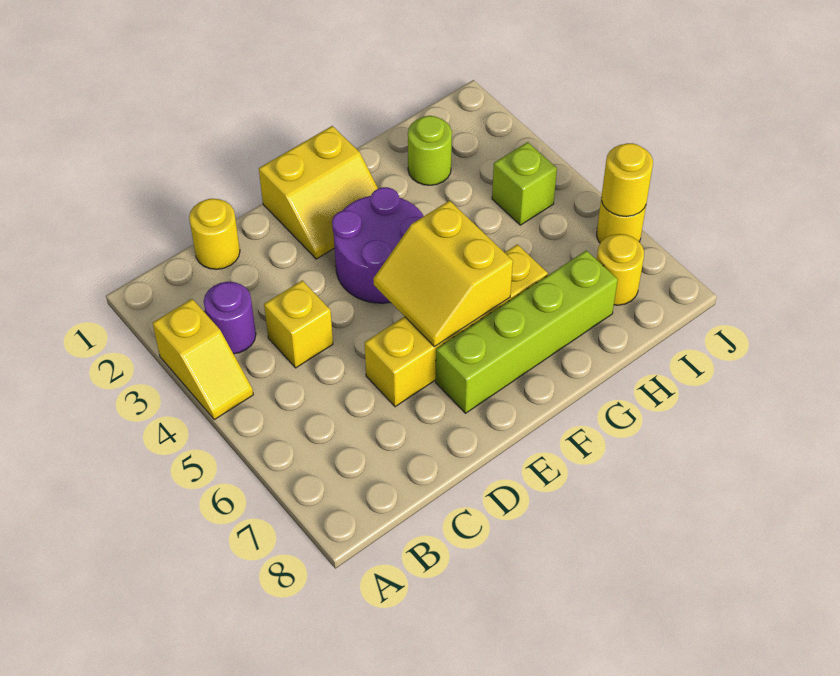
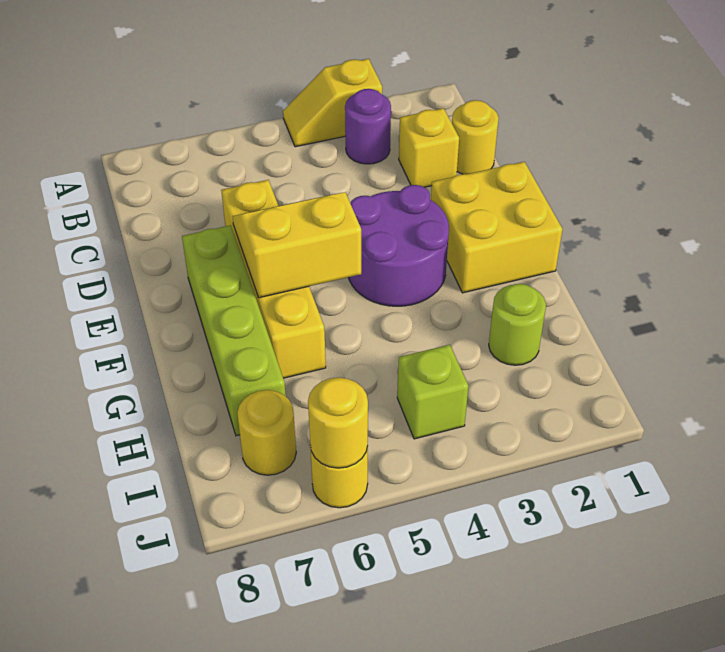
yellow 1x1 brick [264,280,333,368] -> yellow 1x1 brick moved to [399,108,459,187]
yellow 2x2 slope [259,126,378,259] -> yellow 2x2 brick [431,162,563,293]

